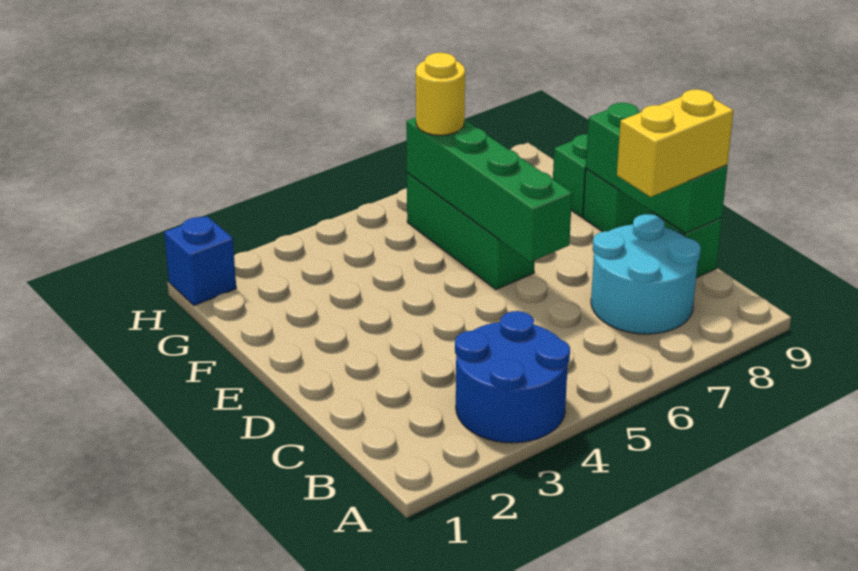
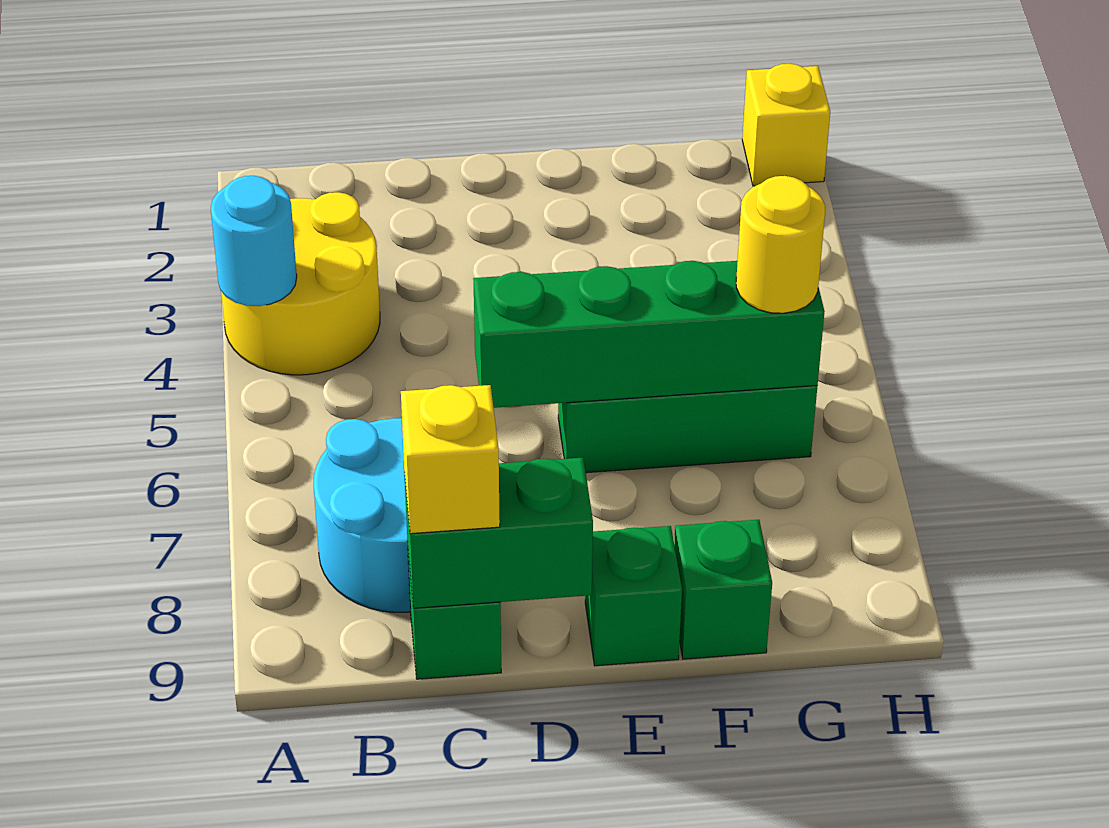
blue 2x2 round brick [455,311,570,443] -> yellow 2x2 round brick [221,192,380,375]
none -> cyan 1x1 round brick [211,176,297,306]
yellow 1x2 brick [617,89,733,197] -> yellow 1x1 brick [401,385,500,534]
green 1x3 brick [586,103,728,233] -> green 1x2 brick [404,458,593,608]
blue 1x1 brick [164,216,236,305] -> yellow 1x1 brick [742,64,830,186]

